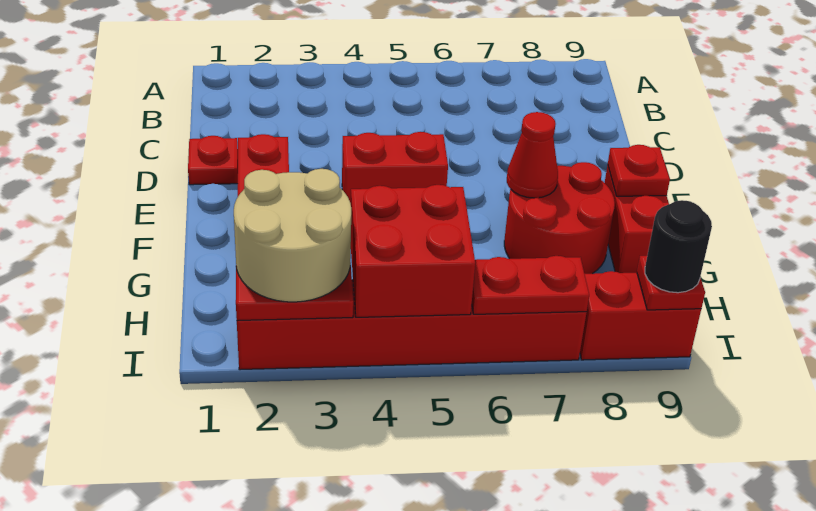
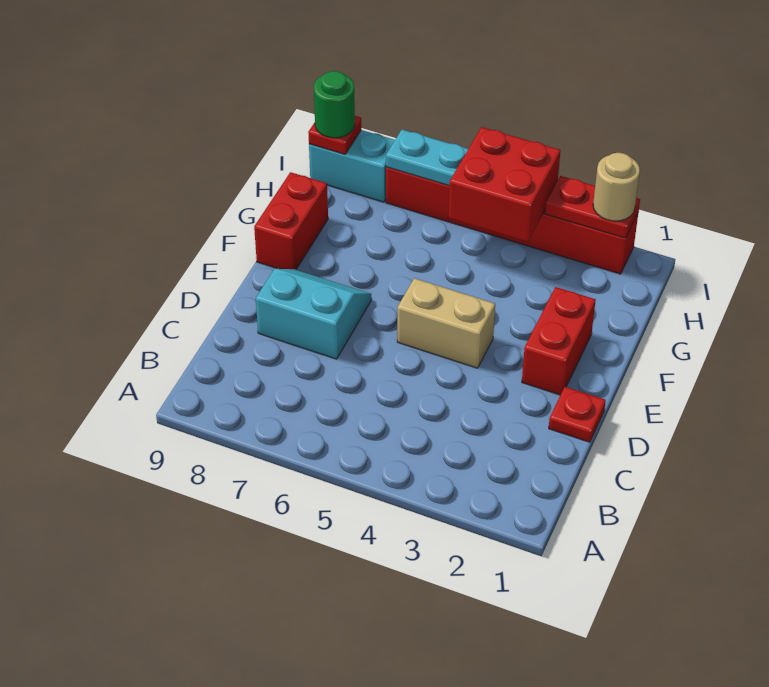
none -> cyan 2x2 slope [256,269,372,359]
red 1x2 brick [342,132,448,203] -> tan 1x2 brick [397,278,495,368]
red 2x2 round brick [504,162,615,274] -> none
red 1x1 cone [507,112,558,198] -> none
red 1x1 plate [608,145,670,196] -> none
tan 2x2 round brick [234,169,351,302] -> tan 1x1 round brick [593,153,640,221]
red 1x2 plate [472,256,589,314] -> cyan 1x2 plate [386,130,468,186]
red 1x2 brick [580,271,701,360] -> cyan 1x2 brick [309,130,395,202]
black 1x1 round brick [645,200,712,293] -> green 1x1 round brick [314,71,355,138]

